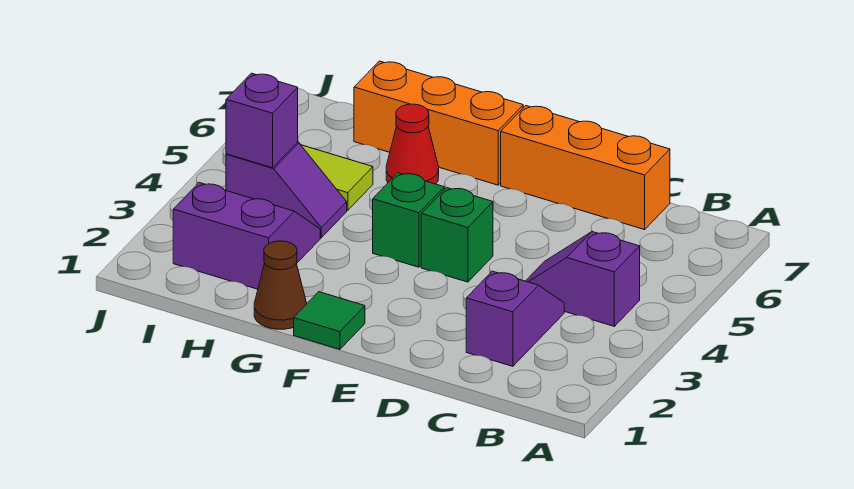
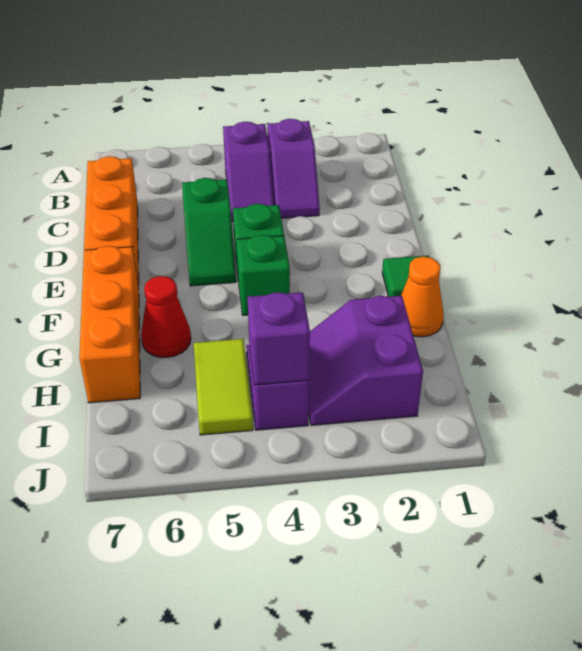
purple 1x2 slope [466,271,564,366] -> purple 1x2 slope turned to [267,119,320,218]
none -> green 1x2 slope [182,178,236,286]
brown 1x1 cone [254,241,307,329] -> orange 1x1 cone [401,257,444,337]

